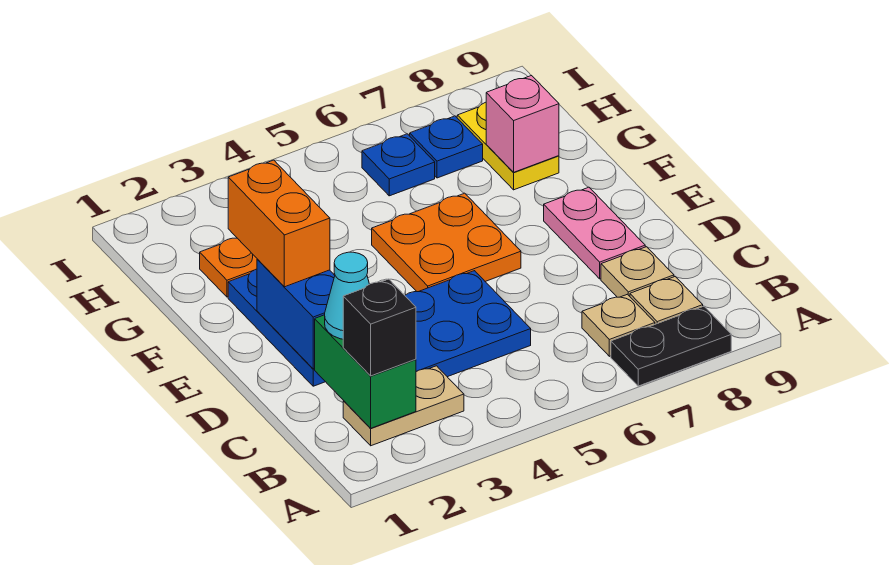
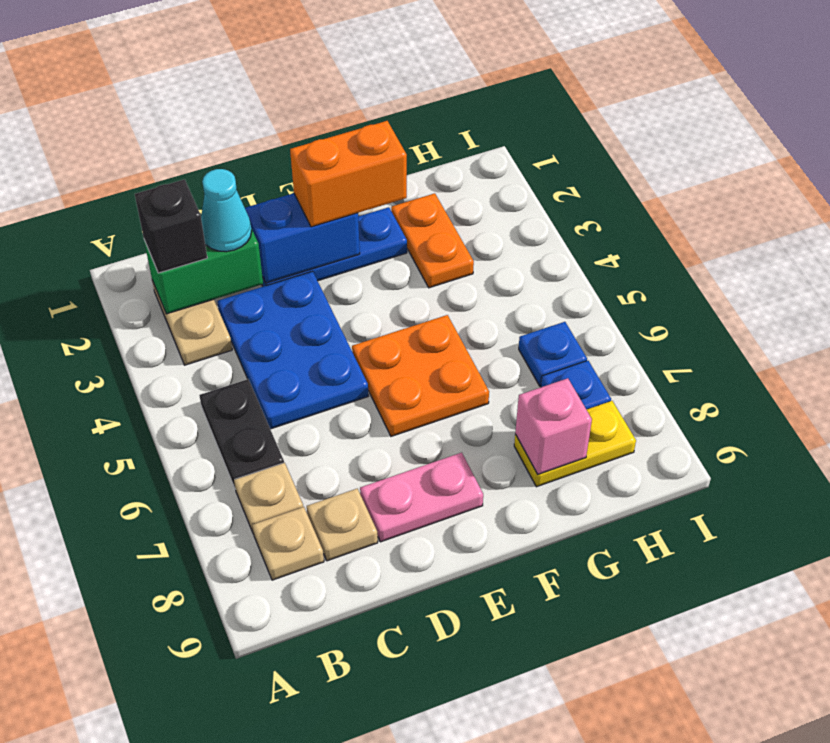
black 1x2 plate [611,306,731,386] -> black 1x2 plate moved to [199,379,284,488]

